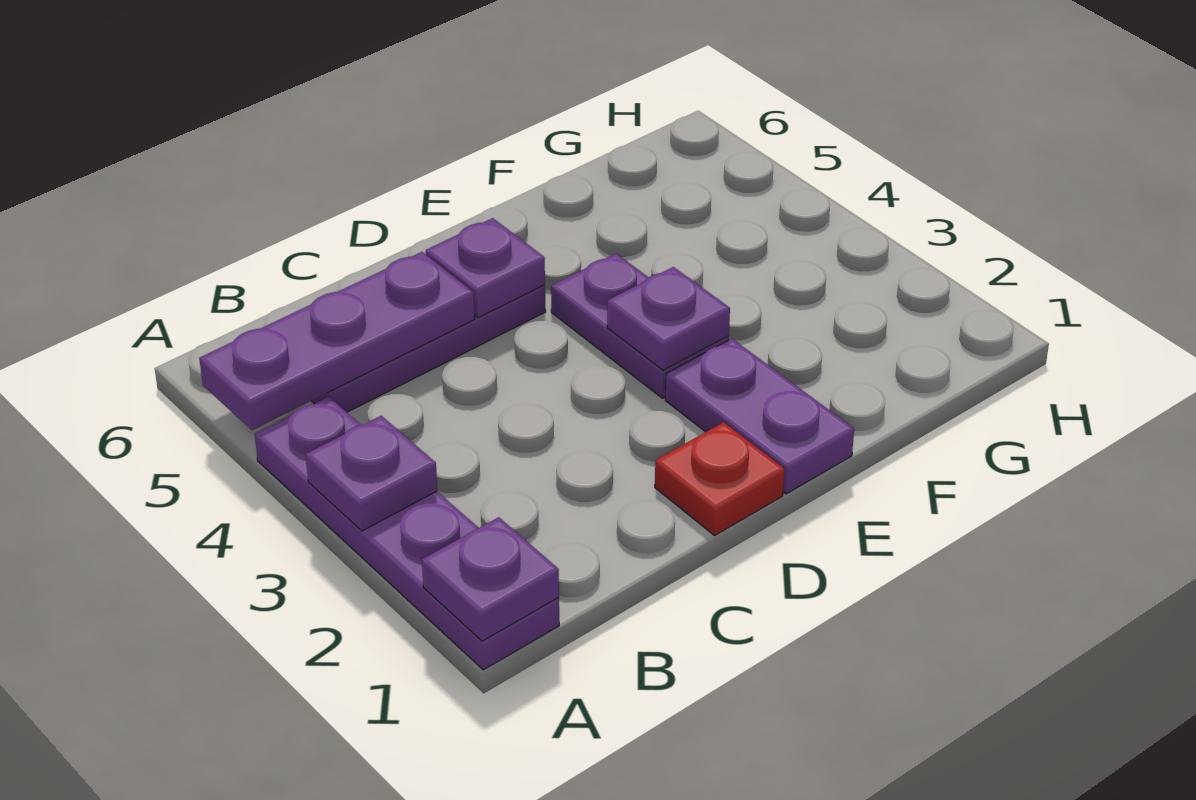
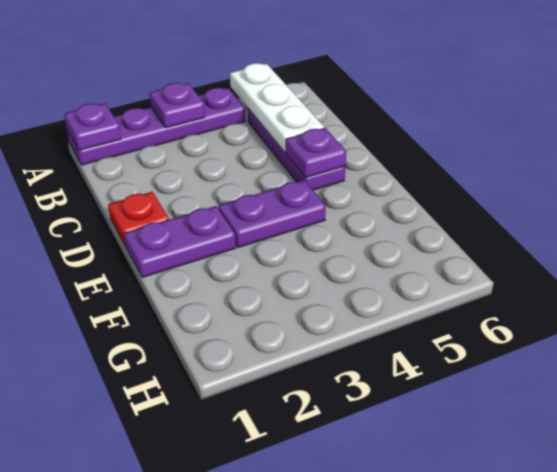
purple 1x3 plate [199,252,474,430] -> white 1x3 plate [230,63,324,152]
purple 1x1 plate [607,267,730,370] -> none

